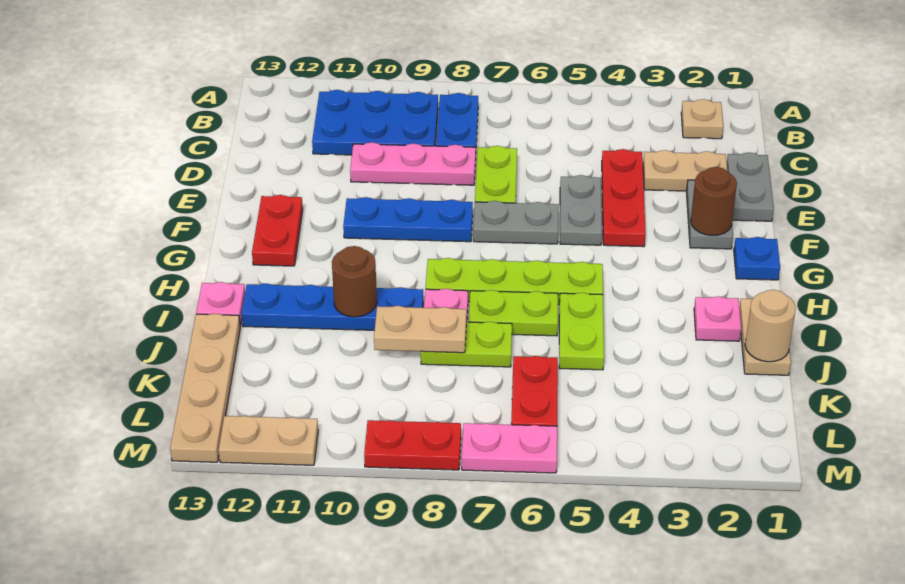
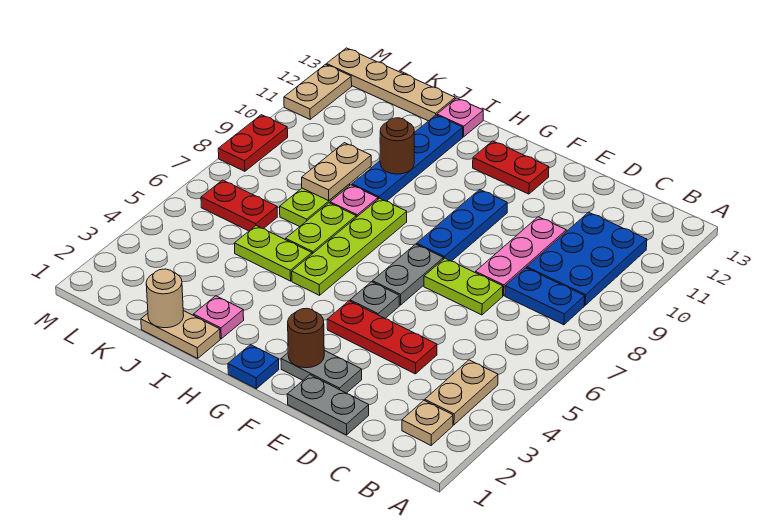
tan 1x2 plate [643,150,727,191] -> tan 1x2 plate moved to [425,360,498,425]
grey 1x2 plate [560,175,602,245] -> grey 1x1 plate [350,282,399,318]
pink 1x2 plate [462,423,557,473] -> none

